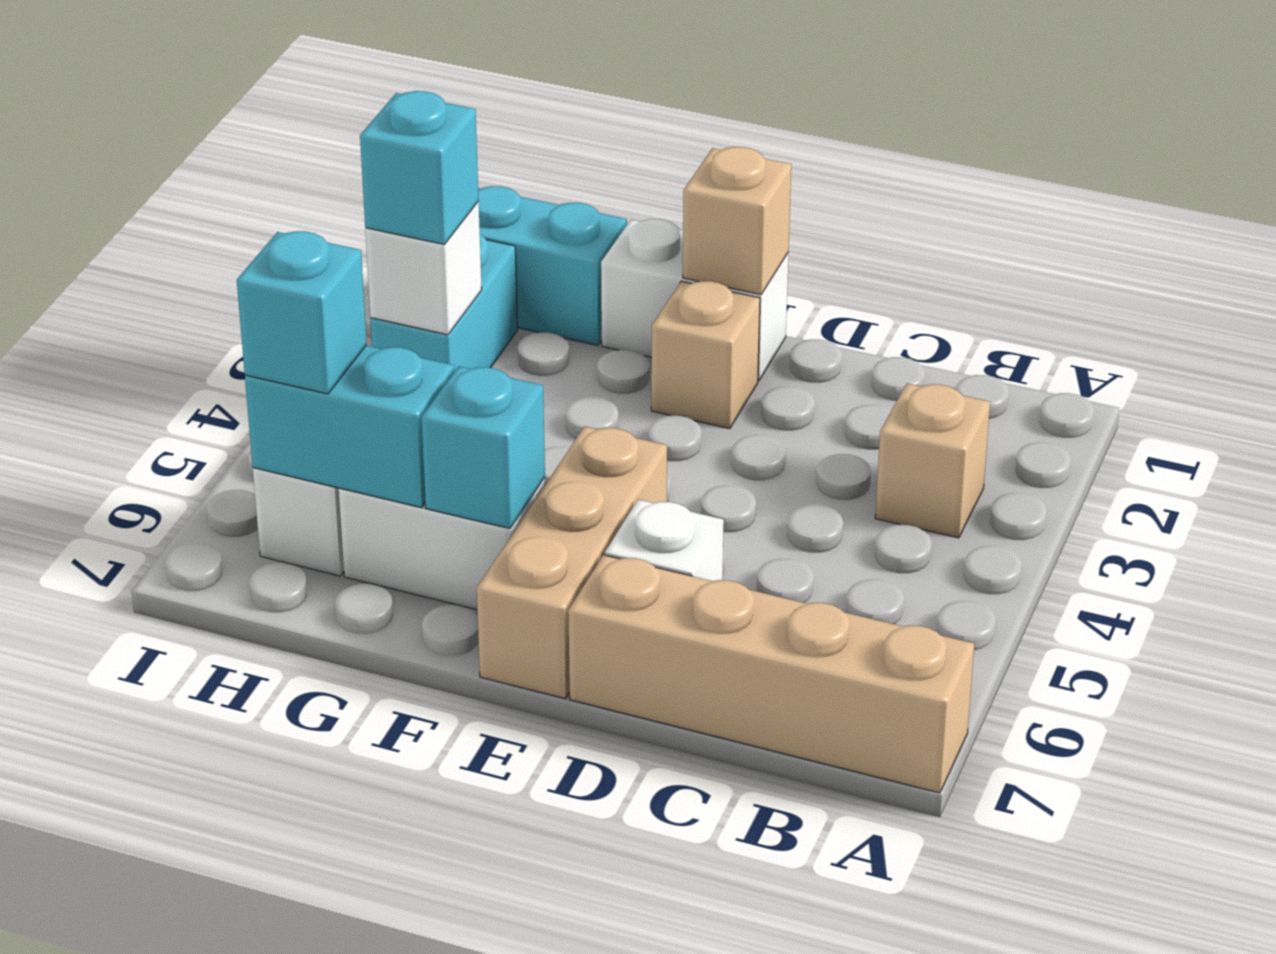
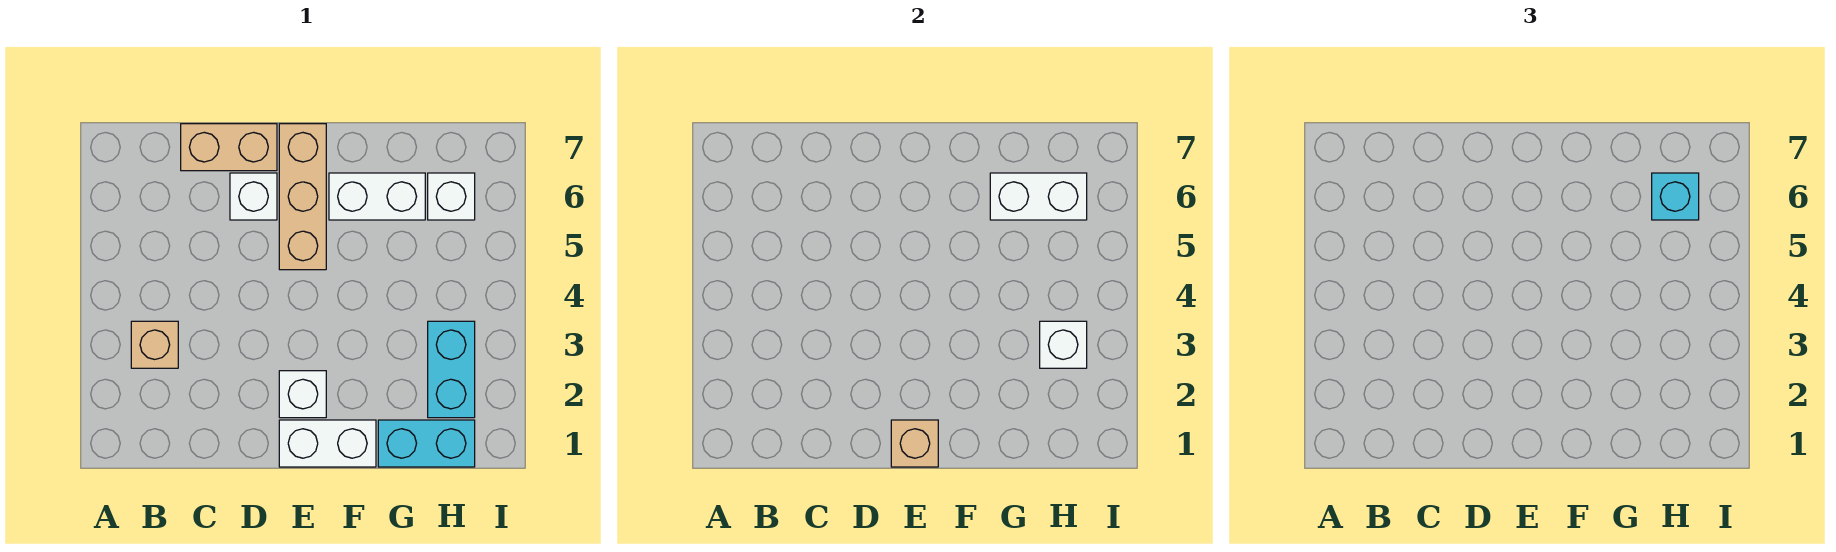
tan 1x4 brick [568,555,974,793] -> tan 1x2 brick [181,124,277,171]
tan 1x1 brick [651,281,760,429] -> white 1x1 brick [279,371,326,418]
cyan 1x1 brick [422,366,545,529] -> none
cyan 1x2 brick [245,346,454,508] -> white 1x2 brick [990,173,1087,220]
cyan 1x1 brick [360,91,479,245] -> none

